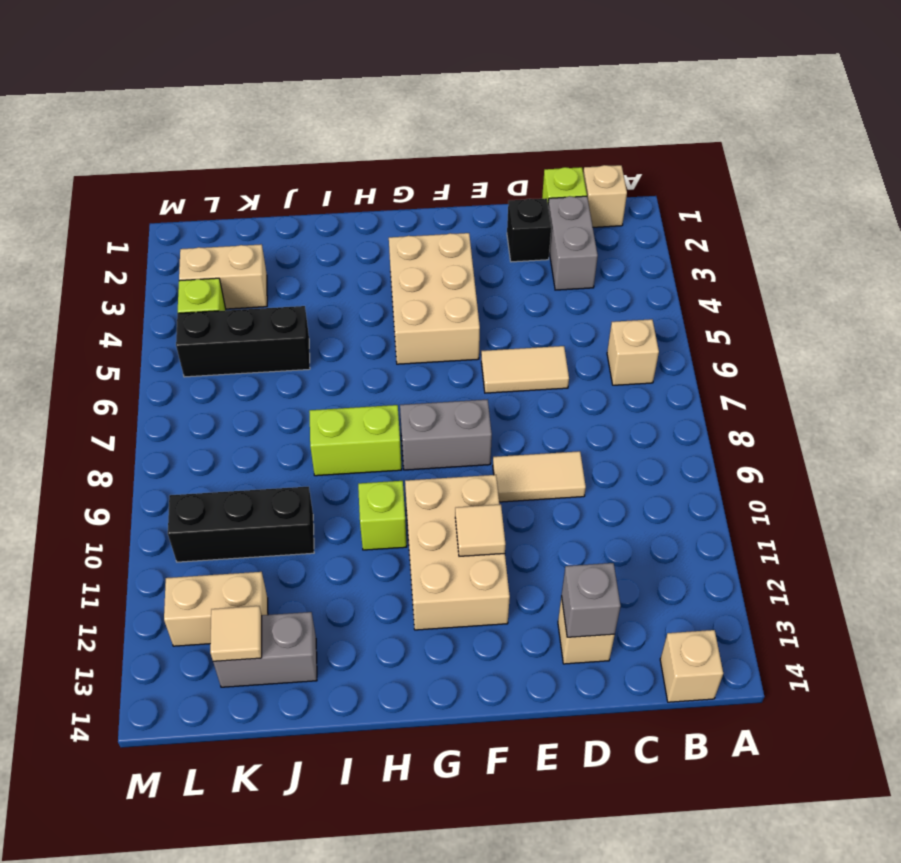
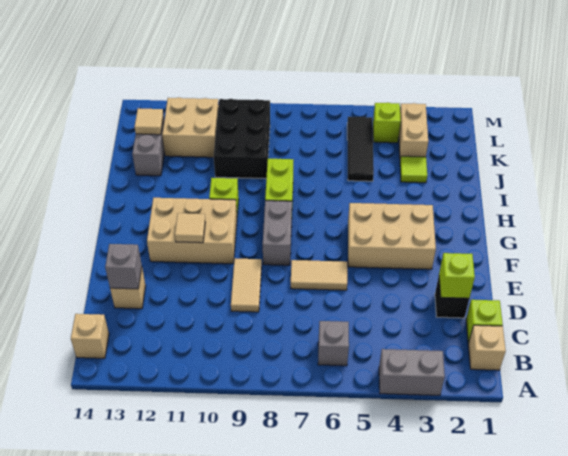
tan 1x1 brick [607,319,659,385] -> grey 1x1 brick [318,321,349,366]
grey 1x2 brick [548,196,598,290] -> grey 1x2 brick moved to [379,349,445,395]
none -> lime 1x1 brick [439,253,475,298]
tan 1x2 tile [481,346,569,393] -> tan 1x2 tile turned to [291,260,347,290]
none -> lime 1x1 tile [400,156,427,183]
black 1x3 brick [176,306,310,377] -> black 1x3 tile [347,117,374,181]
black 1x3 brick [168,487,314,562] -> black 2x3 brick [214,99,270,179]
tan 1x2 brick [164,572,268,646] -> tan 2x2 brick [162,98,219,157]

